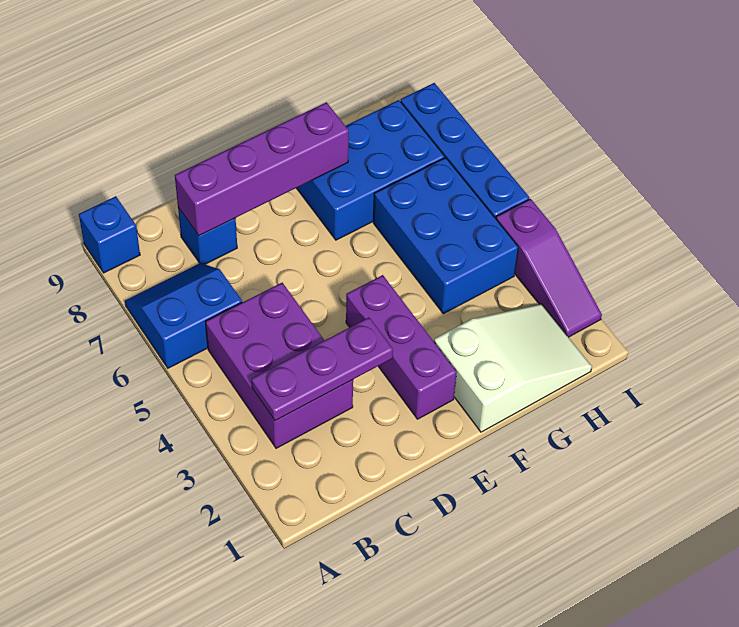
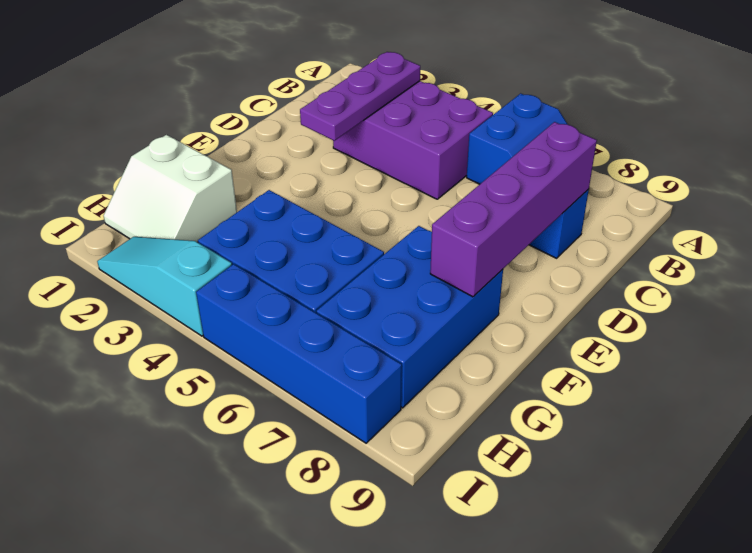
blue 1x1 brick [79,196,140,273] -> none
purple 1x3 brick [346,275,457,419] -> none
white 2x3 slope [434,304,592,432] -> white 2x2 slope [103,135,237,242]
purple 1x3 slope [496,199,602,337] -> cyan 1x3 slope [97,237,232,336]

